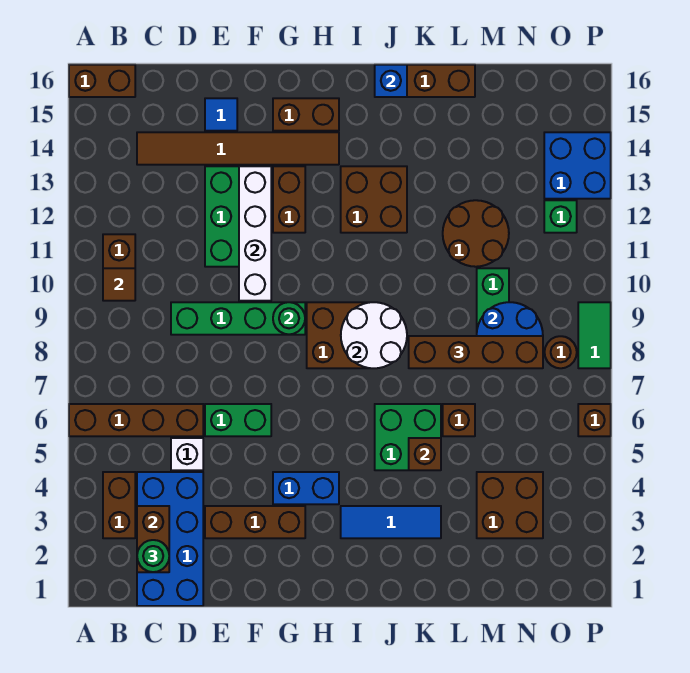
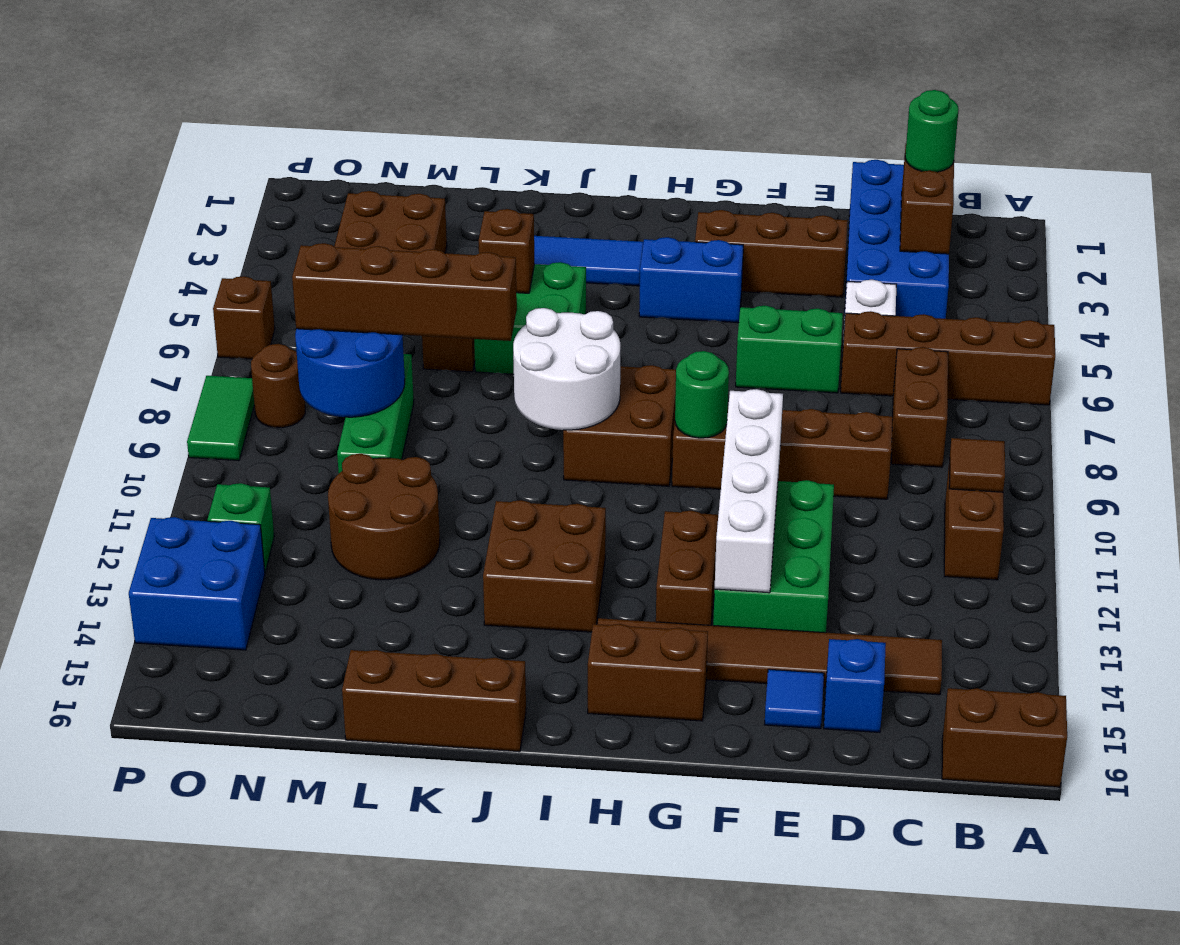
brown 1x2 brick [103,472,135,538] -> brown 1x2 brick moved to [891,347,948,467]
green 1x4 brick [171,302,305,335] -> brown 1x4 brick [672,409,892,499]
blue 1x1 brick [375,65,407,97] -> blue 1x1 brick moved to [824,639,886,732]

